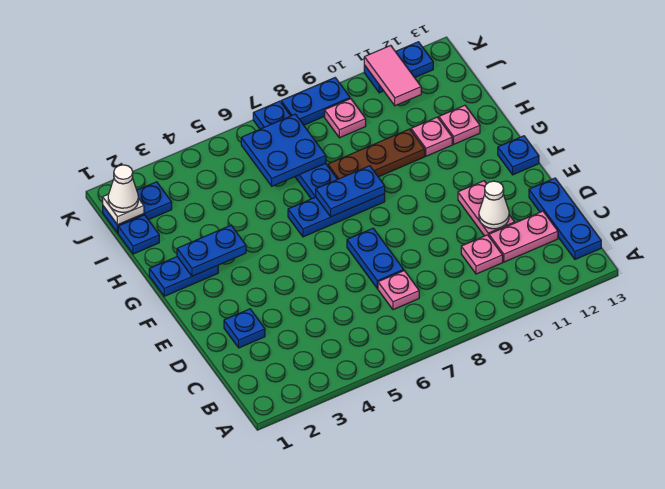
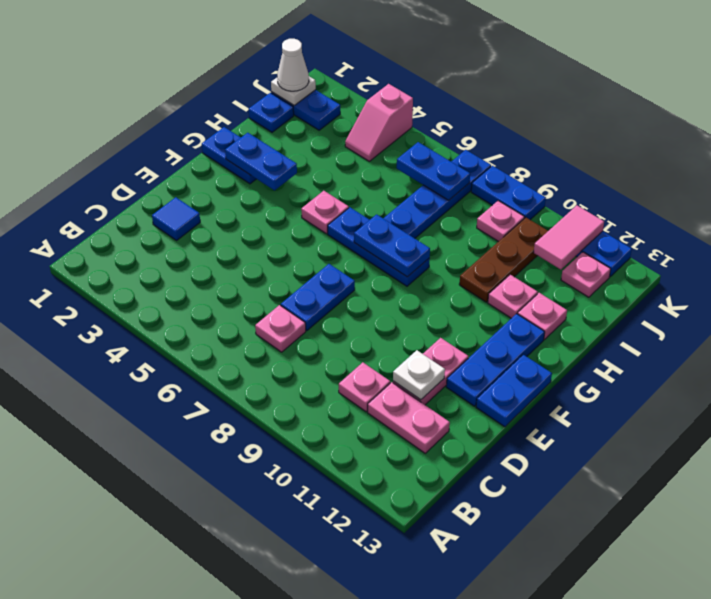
blue 1x3 plate [529,178,601,259] -> blue 1x3 plate moved to [446,314,545,406]
blue 1x1 plate [224,309,265,348] -> blue 1x1 tile [152,197,200,240]
white 1x1 cone [479,181,509,229] -> white 1x1 plate [393,350,445,400]
blue 1x1 plate [498,136,539,175] -> blue 1x2 plate [476,355,552,427]
none -> pink 1x1 plate [301,191,349,234]
brown 1x3 plate [328,129,425,179] -> brown 1x3 plate turned to [459,218,548,302]
blue 2x2 plate [241,114,326,186] -> blue 1x2 plate [397,142,470,200]
none -> pink 1x2 slope [345,84,413,161]
none -> pink 1x1 plate [561,252,611,297]

